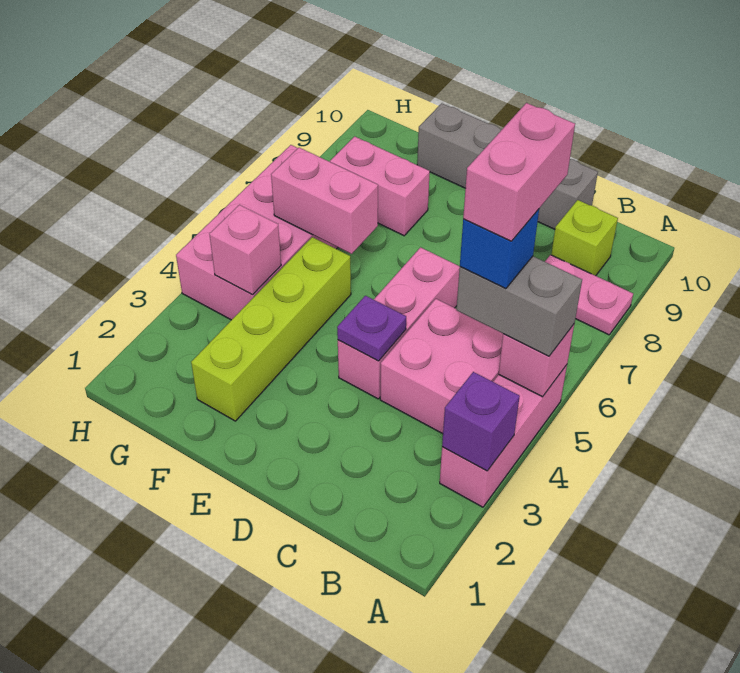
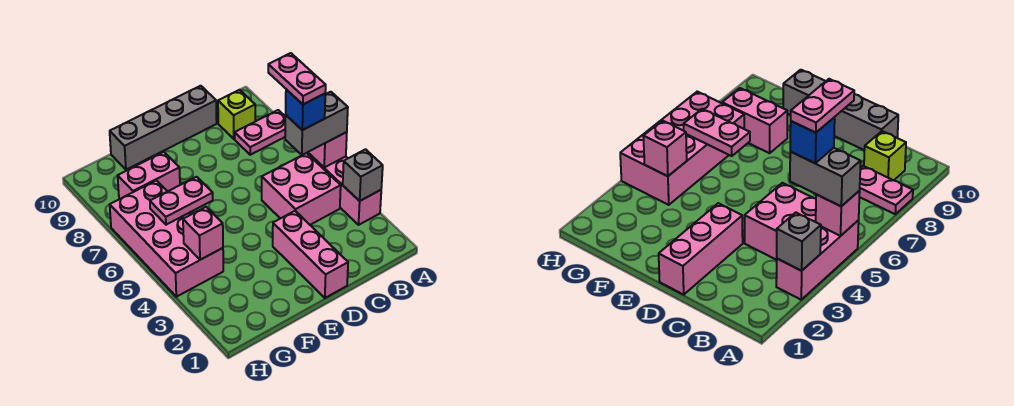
purple 1x1 brick [442,372,520,471] -> grey 1x1 brick [343,149,383,201]
pink 1x2 brick [463,103,575,241] -> pink 1x2 plate [268,53,326,104]
pink 1x3 brick [338,247,460,399] -> pink 1x3 brick moved to [273,211,348,298]
purple 1x1 plate [337,296,406,361] -> none
lime 1x4 brick [191,237,351,421] -> none
pink 1x2 brick [271,148,378,254] -> pink 1x2 plate [150,177,213,225]

